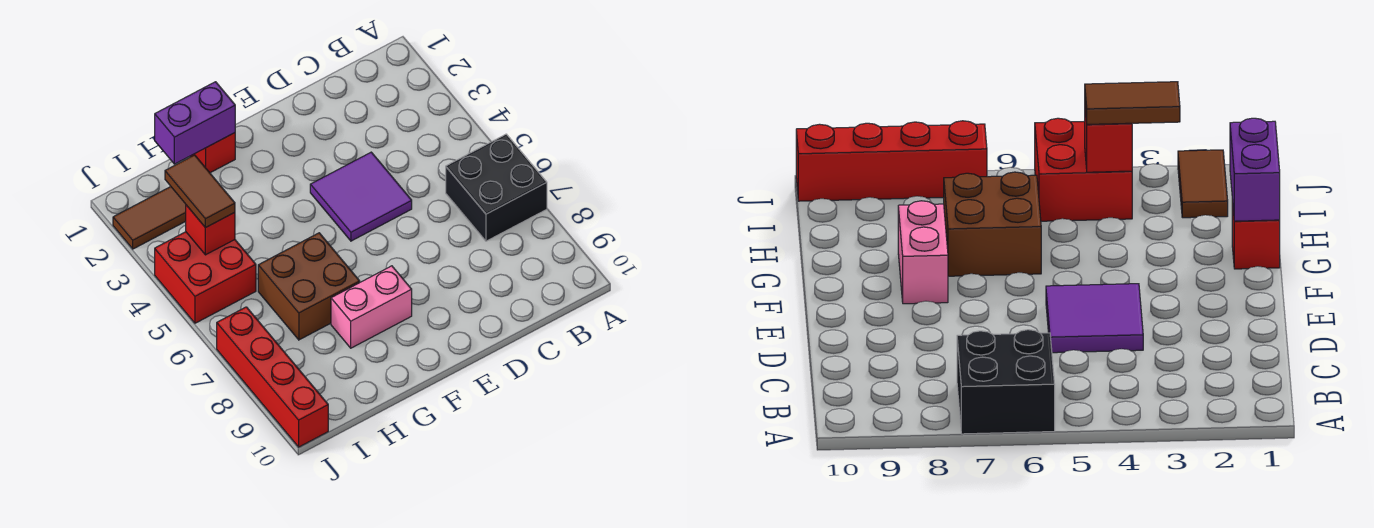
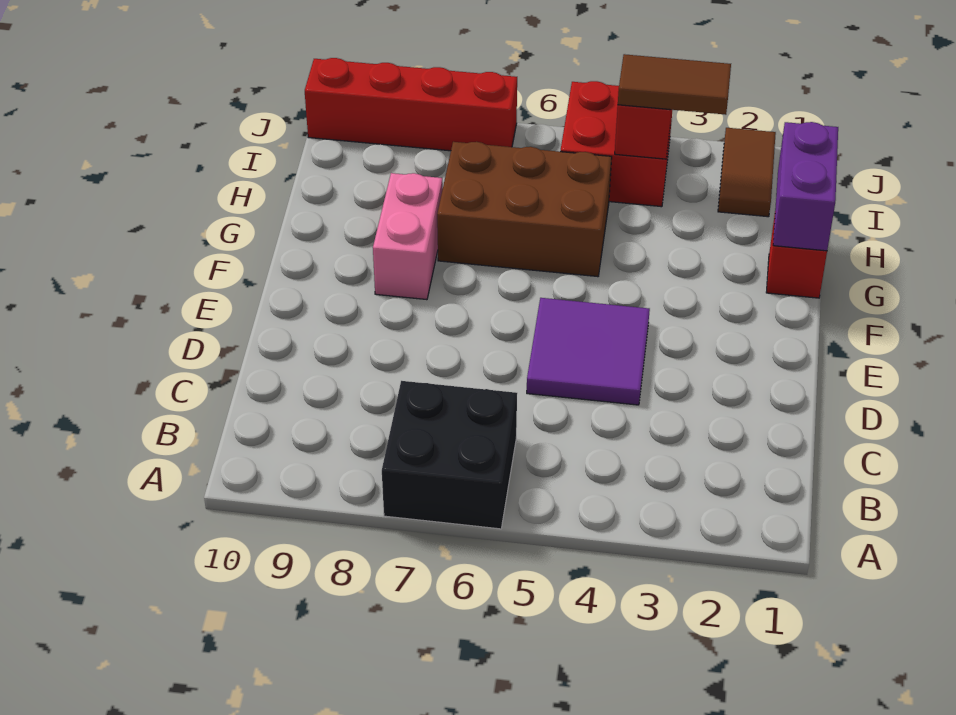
brown 2x2 brick [258,233,360,340] -> brown 2x3 brick [437,142,612,277]

